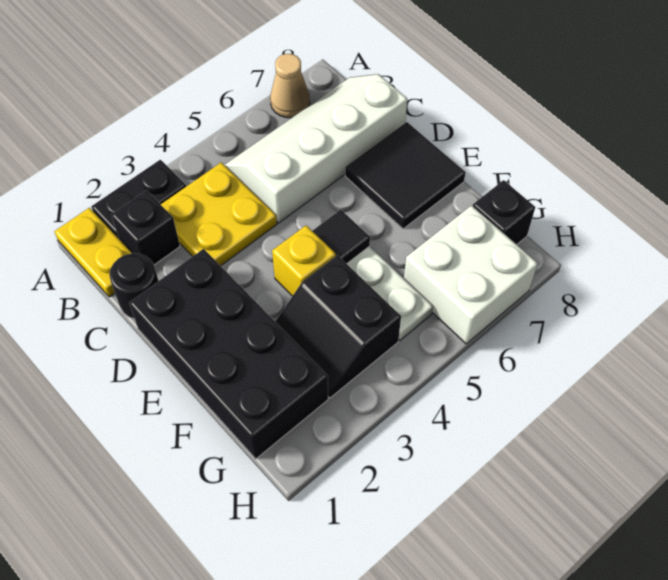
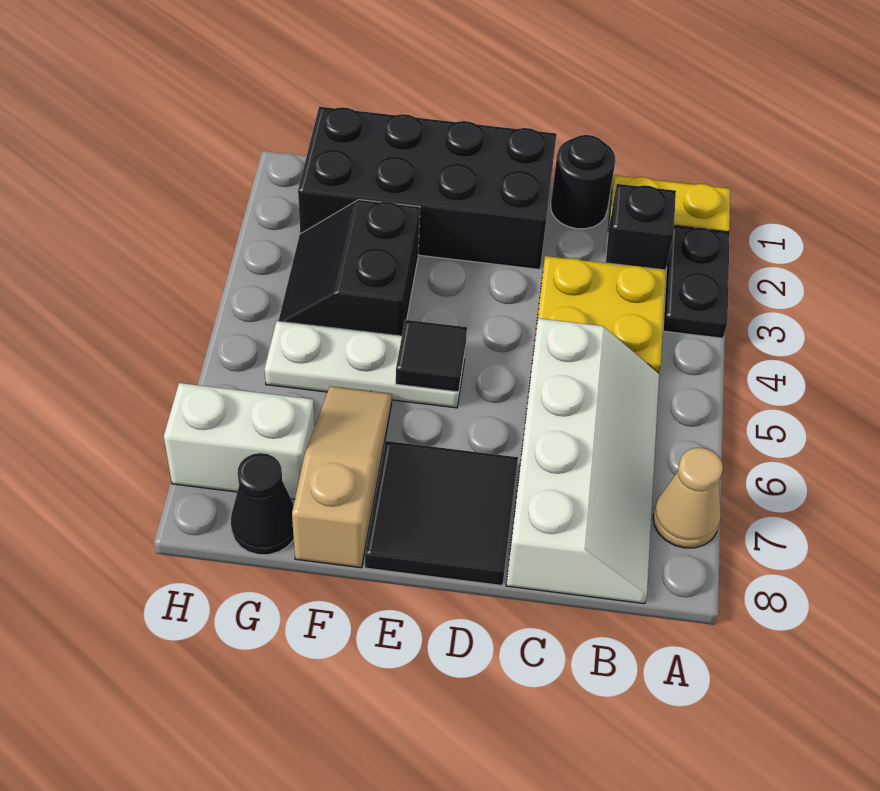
yellow 1x1 brick [272,226,336,296] -> none
black 2x2 slope [275,255,401,398] -> black 2x2 slope turned to [279,200,420,336]
none -> tan 1x3 slope [292,386,392,568]
white 2x2 brick [404,206,538,344] -> white 1x2 brick [164,383,315,499]
black 1x1 brick [473,180,535,245] -> black 1x1 cone [231,453,294,555]

